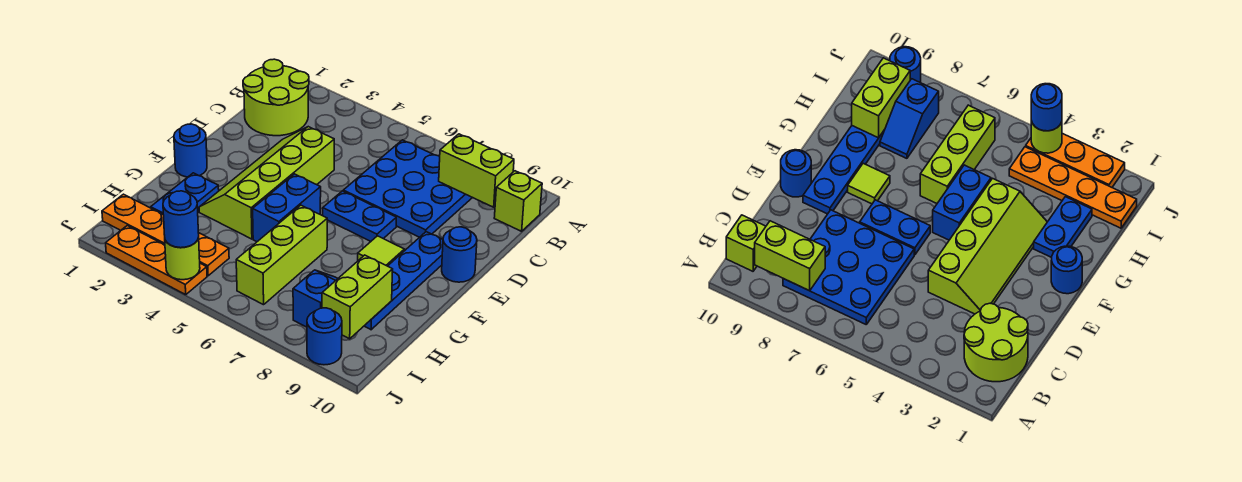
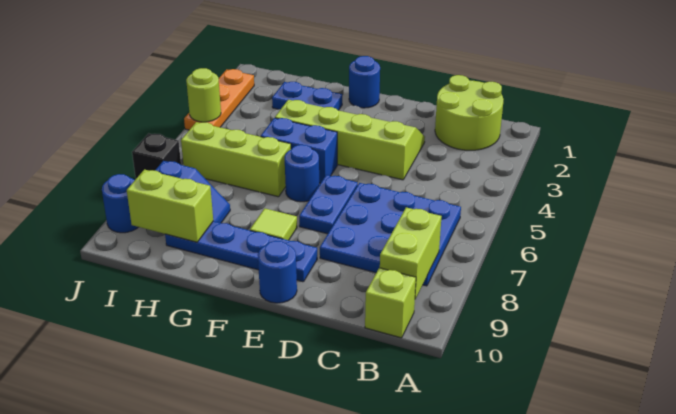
orange 1x4 plate [102,194,229,276] -> none
blue 1x1 round brick [163,191,199,248] -> blue 1x1 round brick moved to [285,145,319,202]
none -> black 1x1 brick [132,133,181,178]

